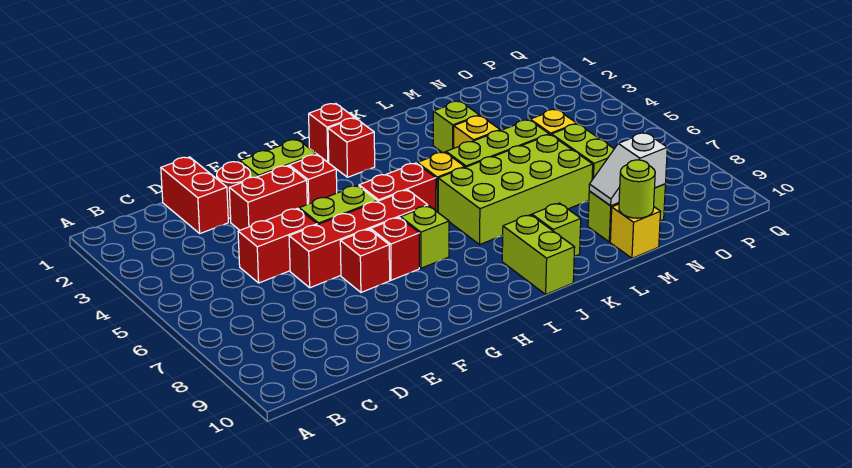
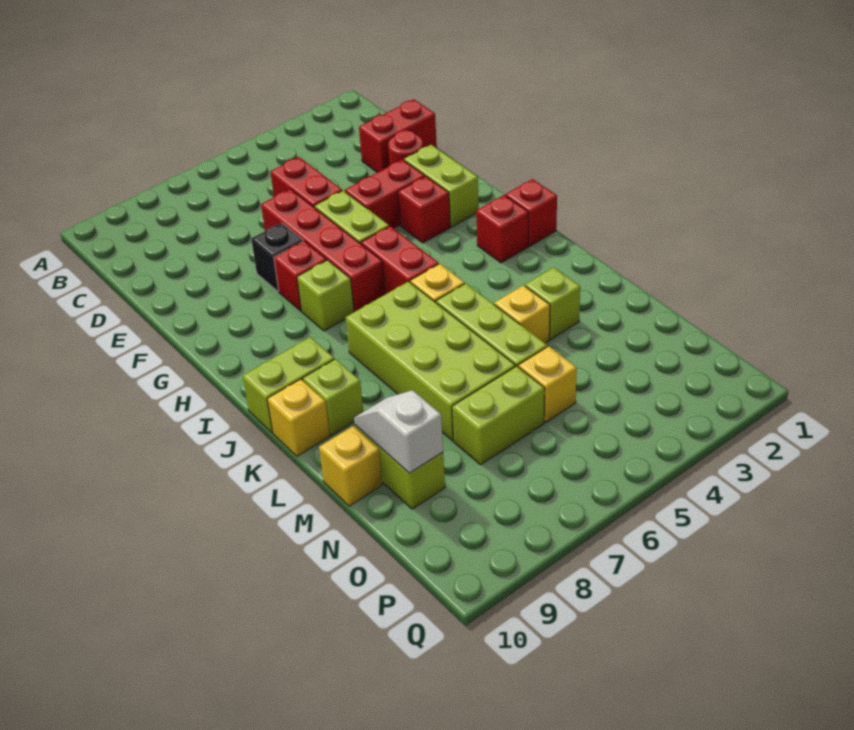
red 1x2 brick [229,166,307,230] -> red 1x2 brick turned to [345,160,425,228]
red 1x1 brick [340,229,390,292] -> black 1x1 brick [251,223,303,291]
none -> yellow 1x1 brick [267,379,330,456]
lime 1x1 round brick [619,160,655,218] -> none

